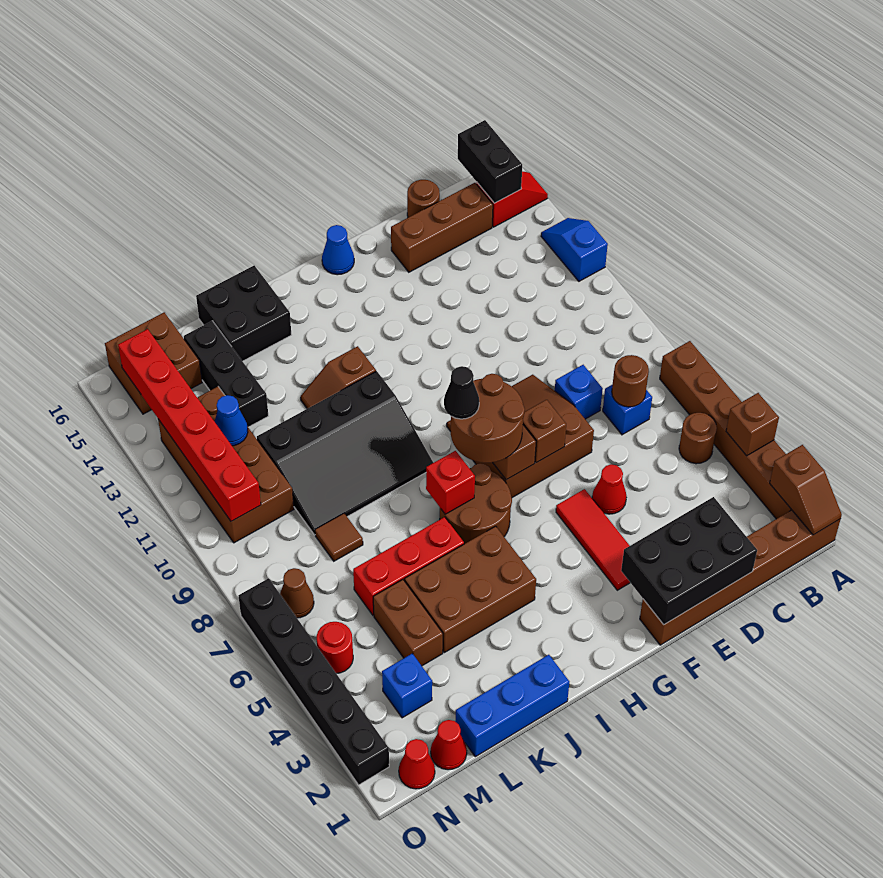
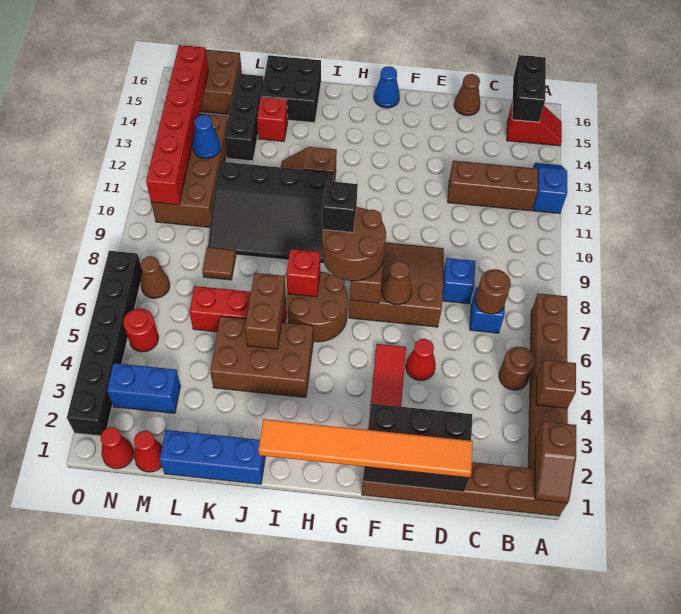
brown 1x3 brick [391,183,493,272] -> brown 1x3 brick moved to [448,161,538,211]
none -> orange 1x6 tile [258,419,473,478]
brown 1x1 round brick [407,180,440,217] -> brown 1x1 cone [454,74,480,116]
brown 1x1 brick [523,400,566,463] -> brown 1x1 cone [382,261,412,305]
black 1x1 cone [444,366,479,419] -> black 1x1 brick [322,181,358,232]
none -> red 1x1 brick [257,97,288,141]
brown 1x2 brick [373,580,443,666] -> brown 1x2 brick moved to [245,273,286,349]
blue 1x1 brick [382,654,432,718] -> blue 1x2 brick [107,363,180,413]

